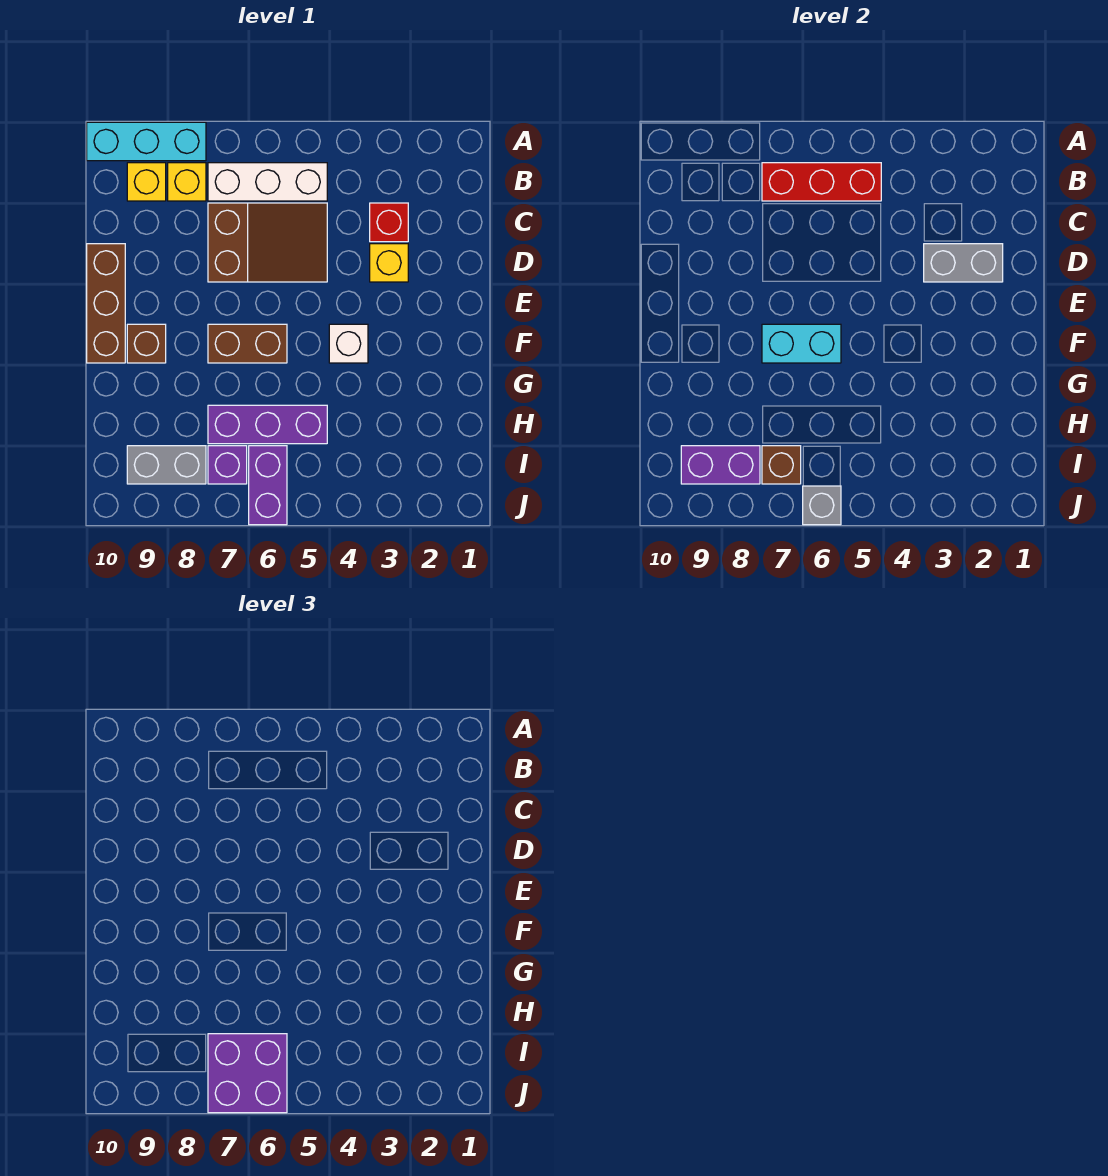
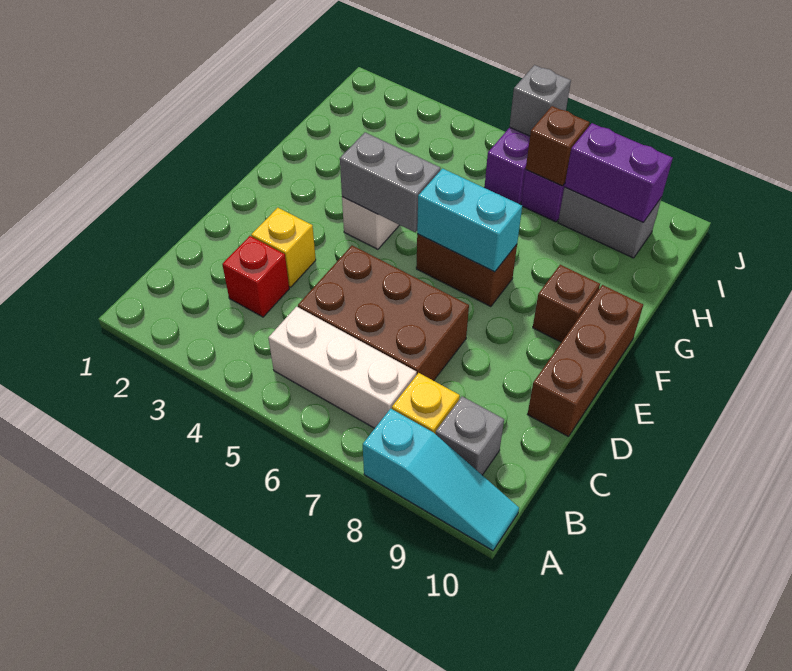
cyan 1x3 brick [87,122,206,161] -> cyan 1x3 slope [363,409,519,551]
red 1x3 brick [762,163,881,201] -> none
yellow 1x1 brick [127,163,166,201] -> grey 1x1 brick [436,396,504,475]
brown 2x3 slope [208,203,327,282] -> brown 2x3 brick [298,246,469,381]
grey 1x2 brick [924,244,1003,282] -> grey 1x2 brick moved to [340,132,440,232]
purple 1x3 brick [208,405,327,444] -> none
purple 2x2 brick [208,1034,287,1113] -> none

